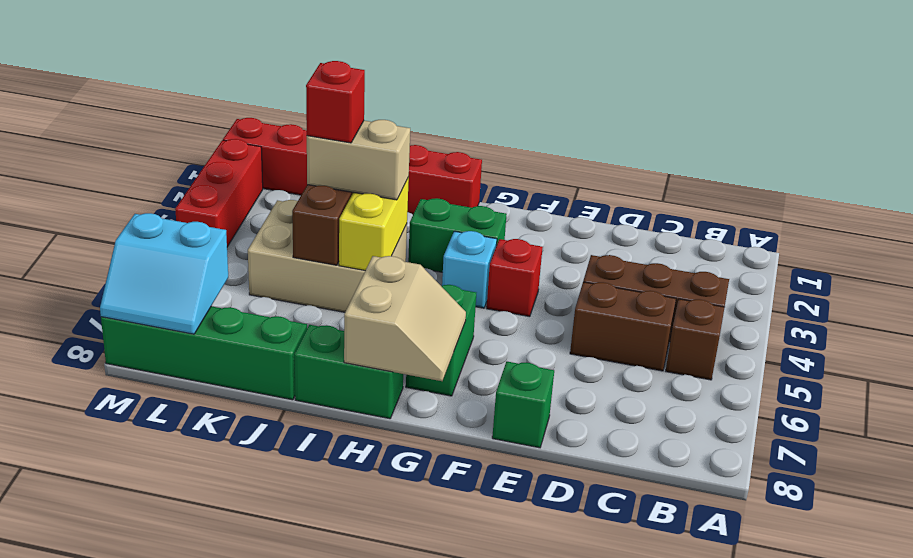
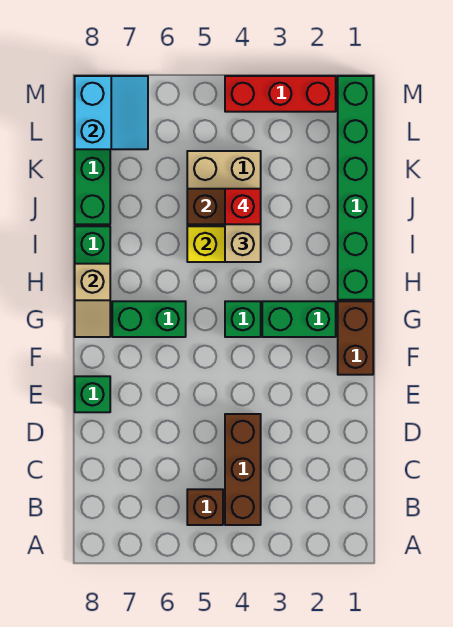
brown 1x2 brick [570,282,676,371] -> brown 1x2 brick moved to [338,301,373,375]
red 1x1 brick [487,239,543,317] -> none
green 1x2 brick [408,198,507,272] -> green 1x2 brick turned to [262,301,336,337]
cyan 1x1 brick [442,231,497,308] -> green 1x1 brick [225,301,261,337]
tan 2x2 slope [344,256,466,381] -> tan 1x2 slope [75,264,110,337]
red 1x6 brick [223,118,482,214] -> green 1x6 brick [338,76,373,300]
cyan 2x2 slope [100,213,228,334] -> cyan 2x2 slope turned to [75,76,148,149]

